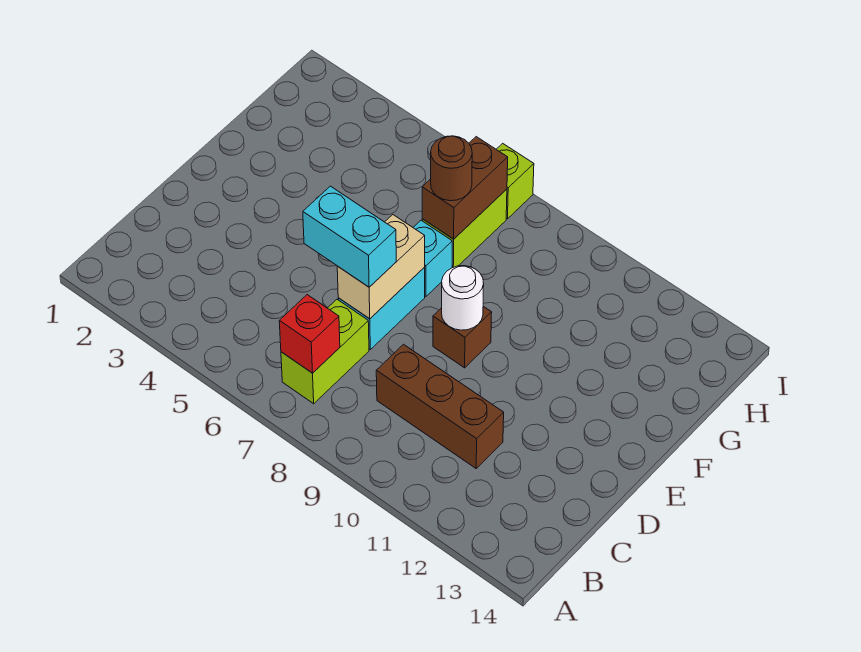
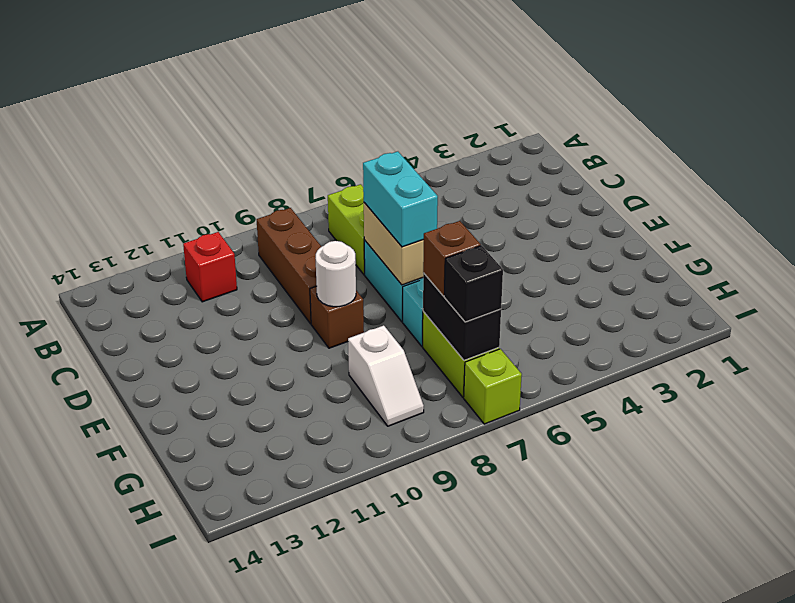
red 1x1 brick [279,295,340,373] -> red 1x1 brick moved to [183,232,237,302]
brown 1x3 brick [376,344,504,468] -> brown 1x3 brick turned to [257,208,321,324]
cyan 1x2 brick [303,186,396,287] -> cyan 1x2 brick turned to [363,151,438,247]
brown 1x2 brick [422,137,508,239] -> black 1x2 brick [423,273,501,360]
brown 1x1 round brick [431,136,472,201] -> brown 1x1 brick [423,221,481,296]
none -> white 1x2 slope [348,325,424,426]
none -> black 1x1 brick [444,245,503,322]

